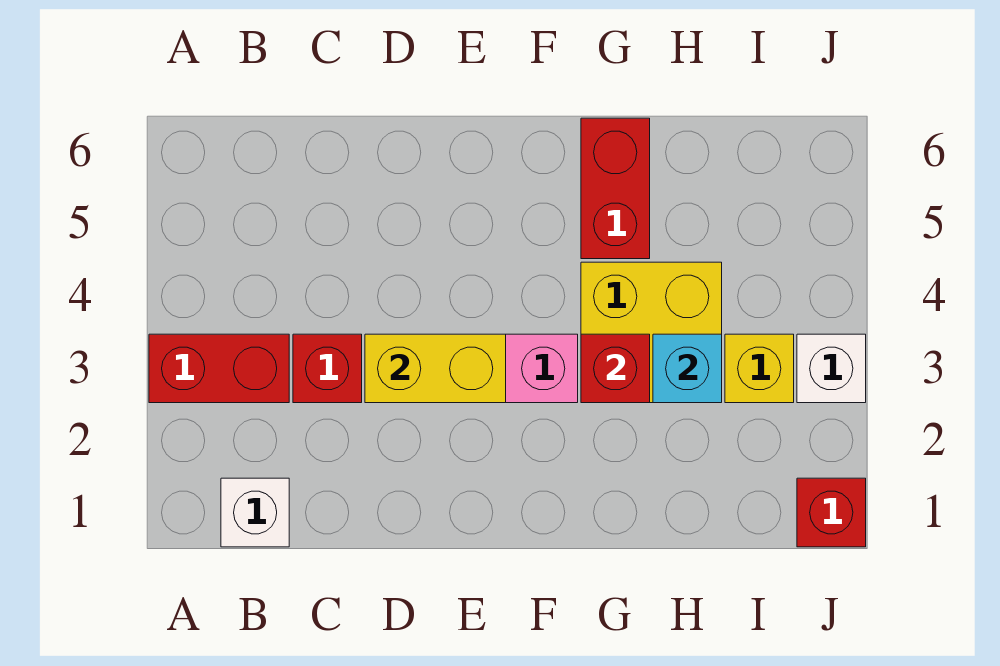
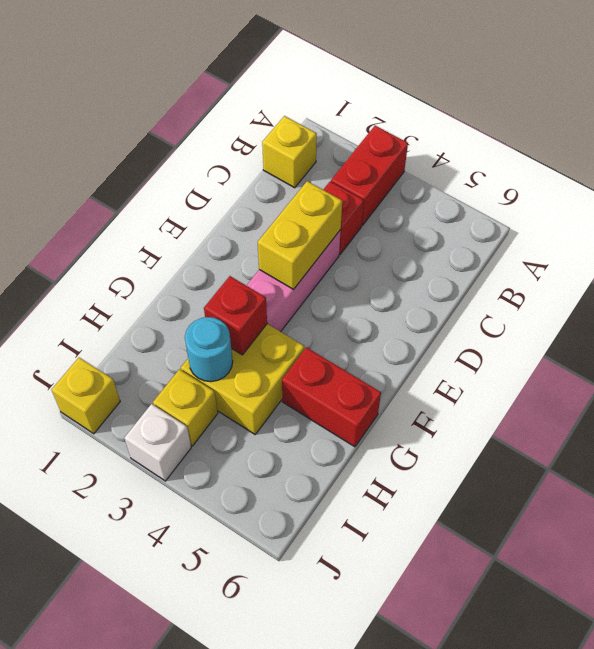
white 1x1 brick [221,478,289,547] -> yellow 1x1 brick [262,116,317,188]
cyan 1x1 brick [653,334,722,403] -> cyan 1x1 round brick [185,317,233,382]
red 1x1 brick [797,478,866,547] -> yellow 1x1 brick [51,357,120,434]

